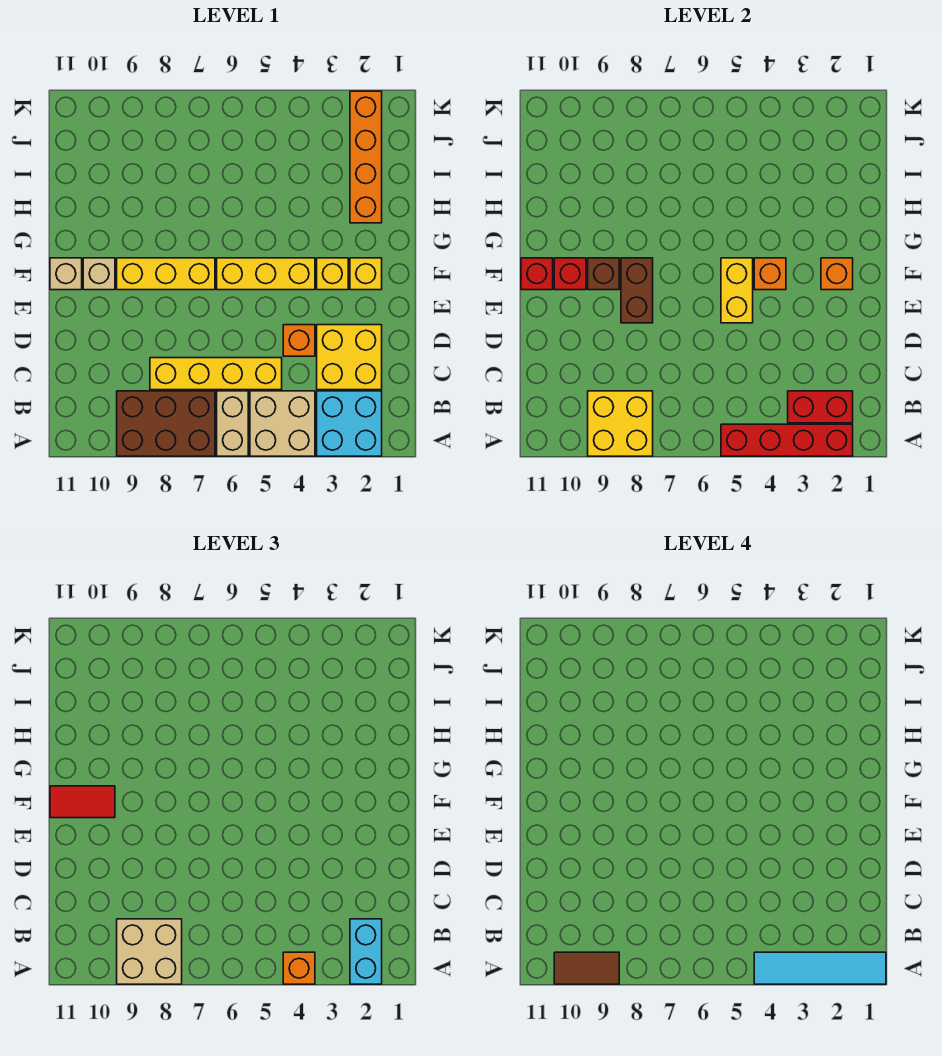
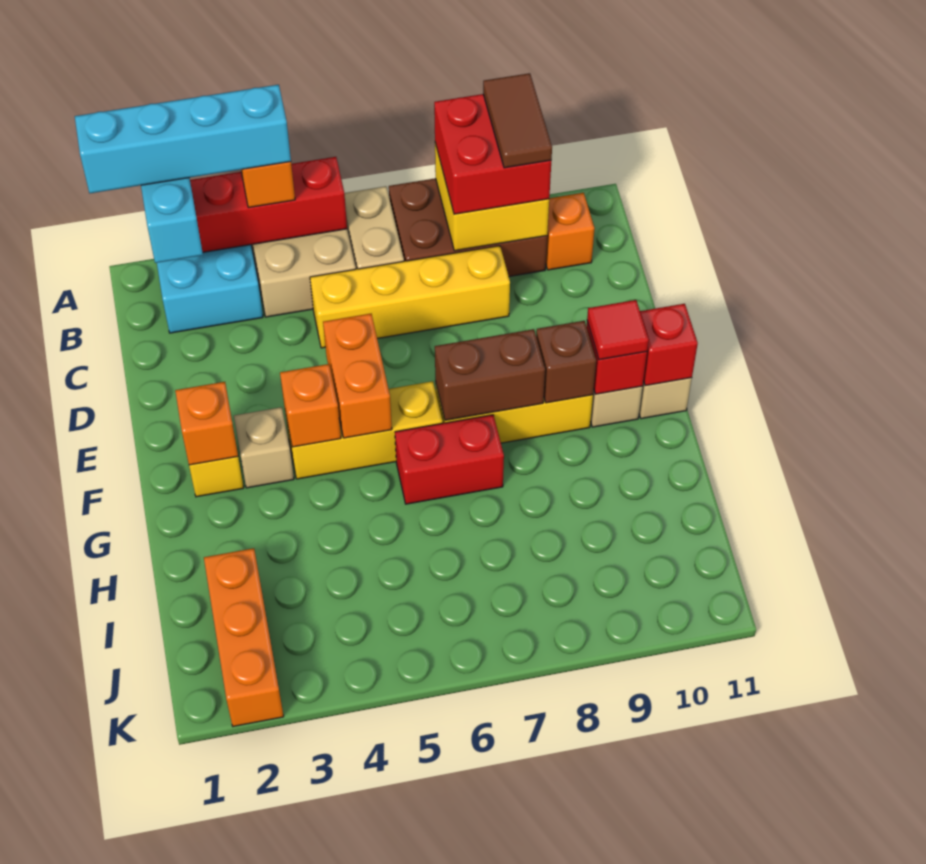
cyan 1x4 tile [754,952,886,984] -> cyan 1x4 brick [75,85,291,193]
tan 2x2 brick [117,919,182,984] -> red 2x2 brick [434,94,551,214]
brown 1x2 tile [554,952,619,984] -> brown 1x2 tile turned to [483,73,552,168]
red 1x2 brick [788,391,853,423] -> red 1x2 brick moved to [395,415,504,504]
yellow 2x2 brick [317,325,382,390] -> none
orange 1x1 brick [283,325,315,356] -> orange 1x1 brick moved to [546,193,595,270]
yellow 1x2 brick [721,258,753,323] -> orange 1x2 brick [323,314,392,438]
brown 1x2 brick [621,258,653,323] -> brown 1x2 brick turned to [435,329,545,420]
yellow 1x1 brick [317,258,348,290] -> tan 1x1 brick [234,407,294,488]
red 1x2 tile [50,786,115,818] -> red 1x1 tile [587,300,649,360]
orange 1x4 brick [350,91,382,223] -> orange 1x3 brick [204,548,284,726]

